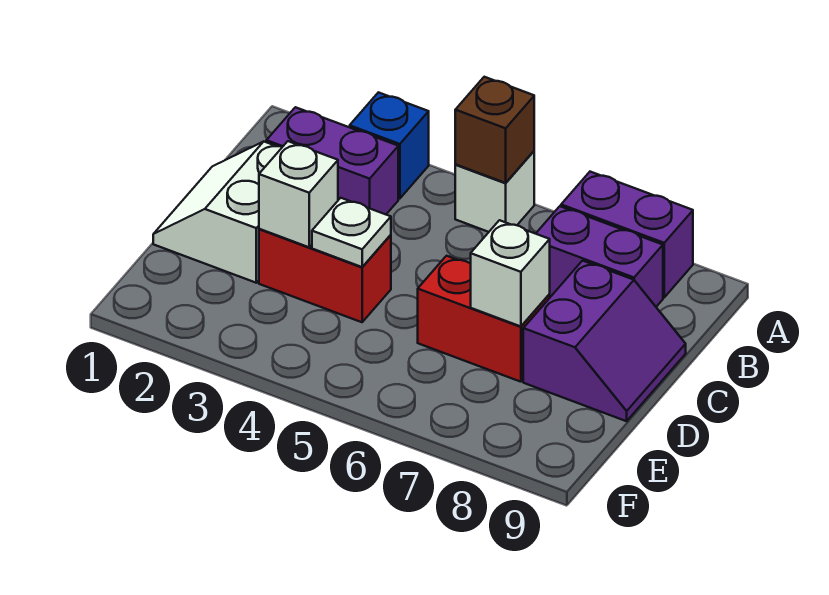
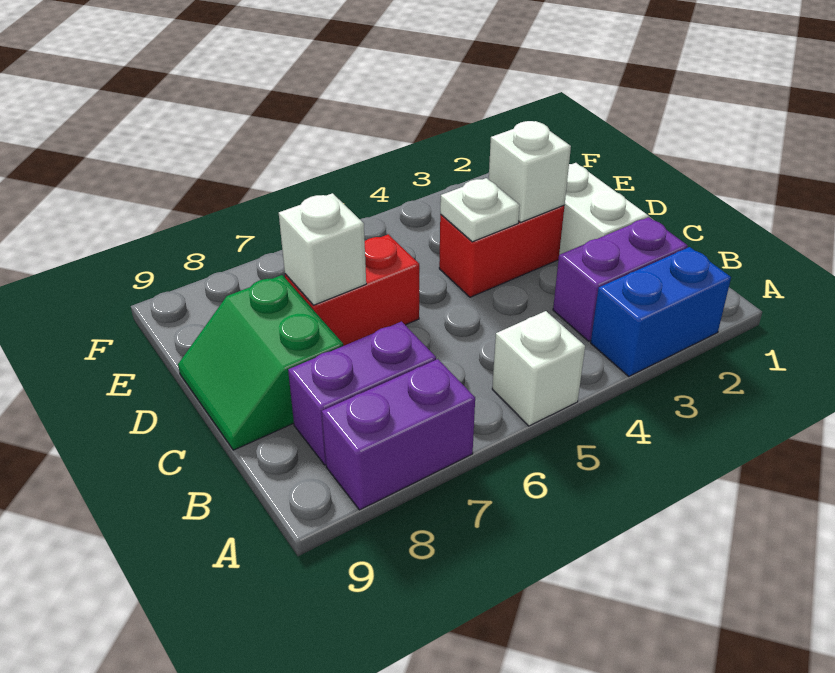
blue 1x1 brick [350,92,429,199] -> blue 1x2 brick [591,247,731,377]
brown 1x1 brick [455,77,534,183] -> none
purple 2x2 slope [523,261,686,421] -> green 2x2 slope [178,275,343,450]

